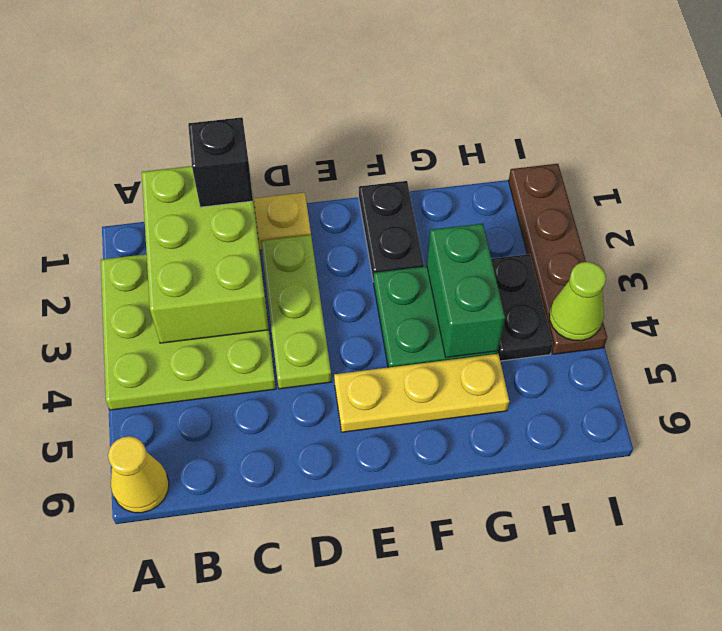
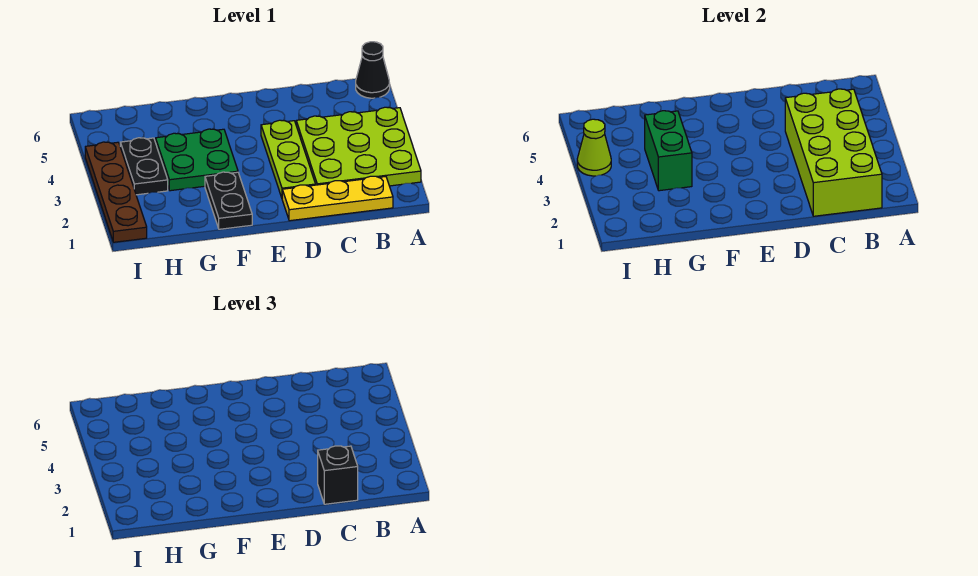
yellow 1x1 cone [108,436,169,513] -> black 1x1 cone [356,42,390,98]
lime 2x3 brick [142,166,269,343] -> lime 2x4 brick [785,89,882,216]
yellow 1x3 plate [334,354,509,432] -> none

